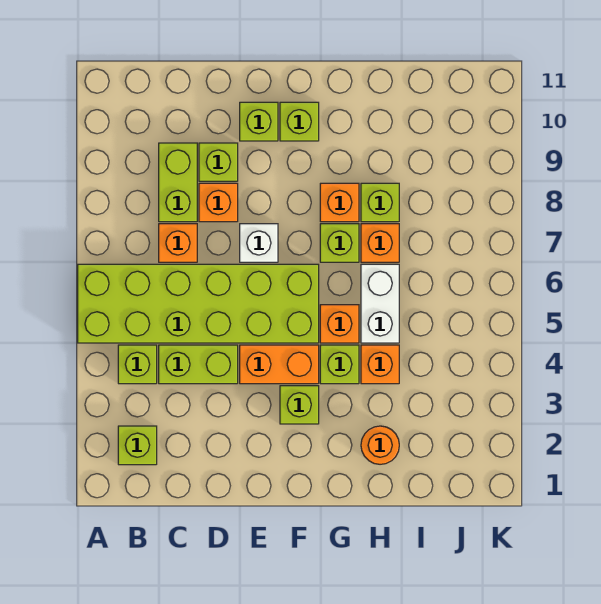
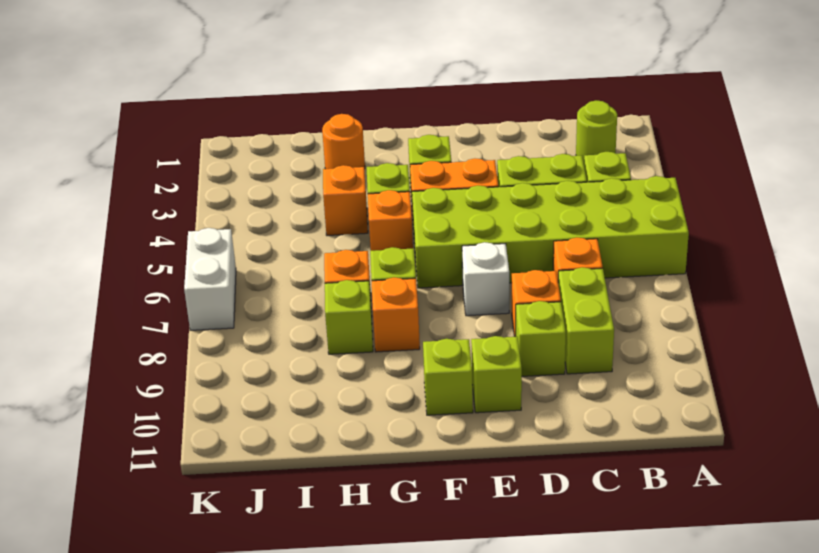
lime 1x1 brick [118,426,157,465] -> lime 1x1 round brick [576,101,617,163]
white 1x2 brick [361,264,399,343] -> white 1x2 brick moved to [184,228,236,330]

